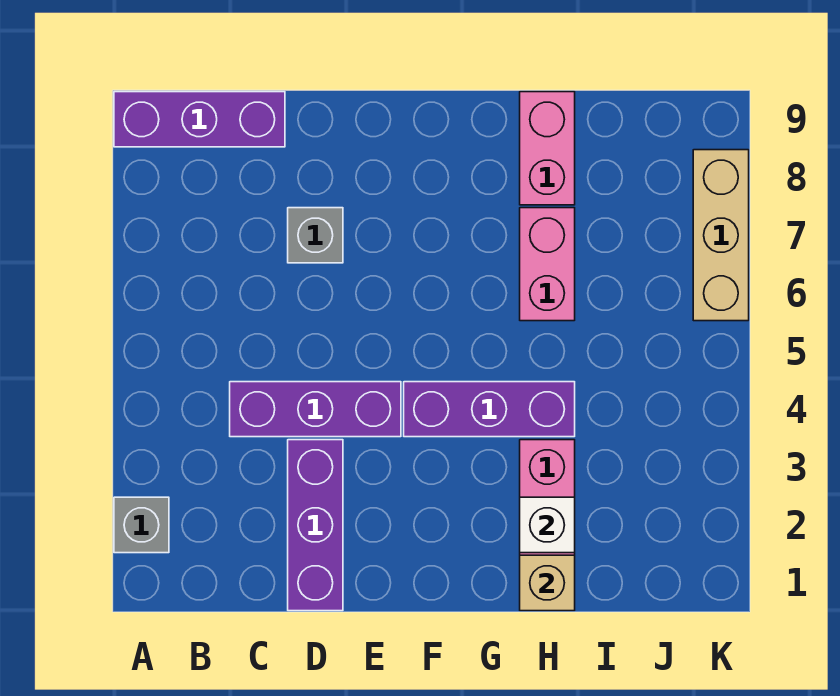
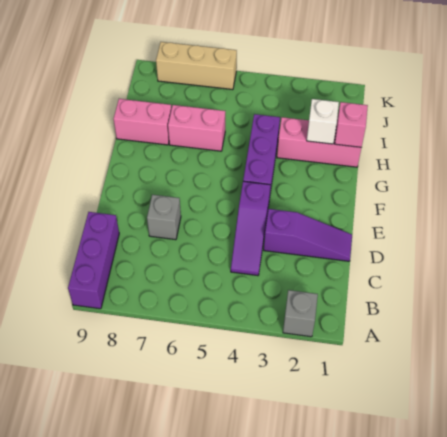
purple 1x3 brick [230,382,401,437] -> purple 1x3 slope [231,181,270,276]
purple 1x3 brick [288,440,343,611] -> purple 1x3 slope [264,209,352,261]
tan 1x1 brick [520,555,575,611] -> pink 1x1 brick [335,102,368,147]

